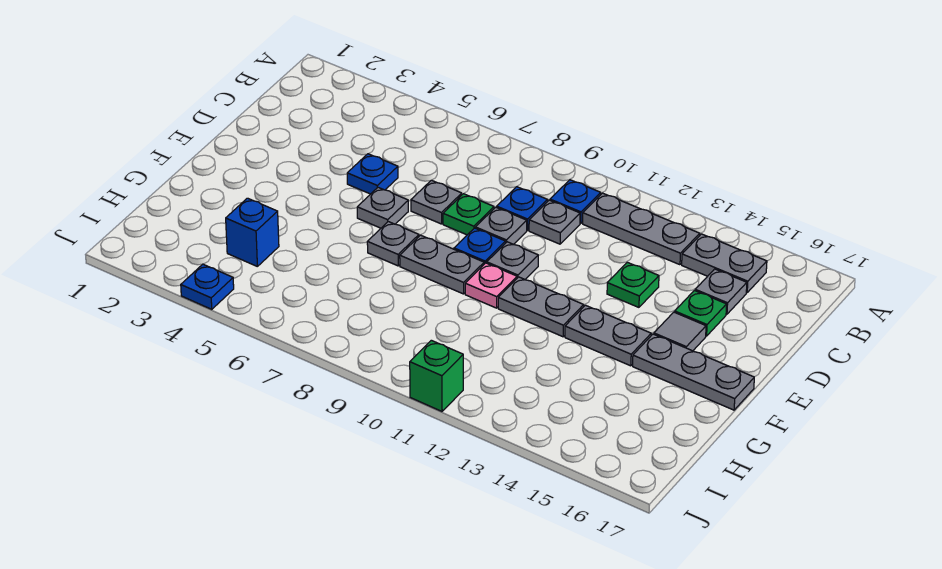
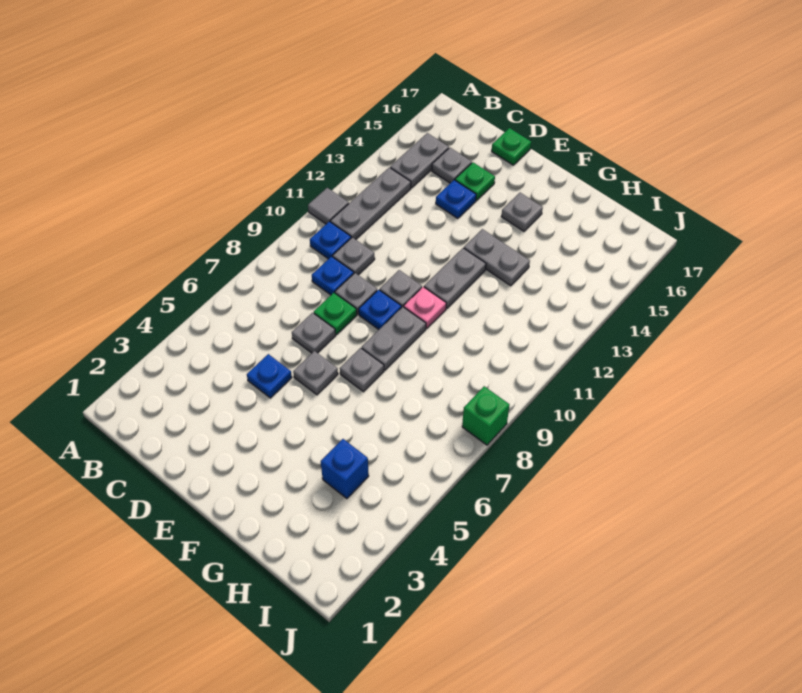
green 1x1 plate [607,262,659,307] -> green 1x1 plate moved to [492,128,531,165]
grey 1x1 tile [654,312,706,351] -> grey 1x1 tile moved to [308,188,349,224]
grey 1x2 plate [565,305,651,366] -> grey 1x2 plate turned to [464,229,530,286]
grey 1x3 plate [633,334,754,410] -> grey 1x1 plate [501,193,543,231]
blue 1x1 plate [181,264,234,309] -> blue 1x1 plate moved to [436,180,476,219]
green 1x1 brick [410,340,463,411] -> green 1x1 brick moved to [462,386,510,445]

